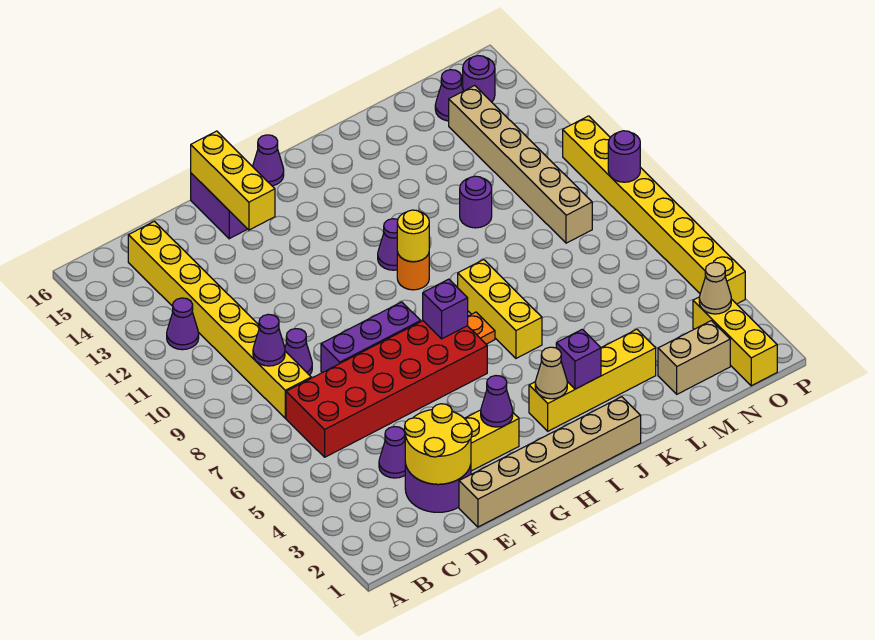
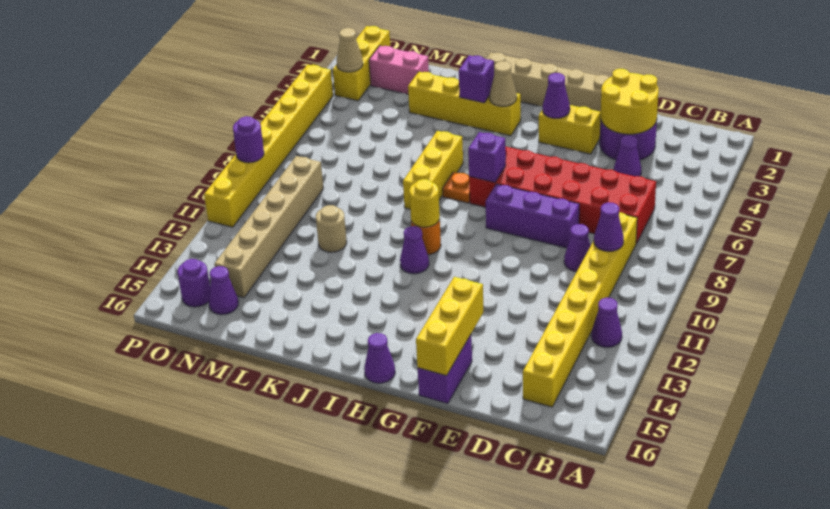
purple 1x1 round brick [460,176,492,228] -> tan 1x1 round brick [316,205,347,252]
tan 1x2 brick [658,321,730,394] -> pink 1x2 brick [369,46,429,94]

